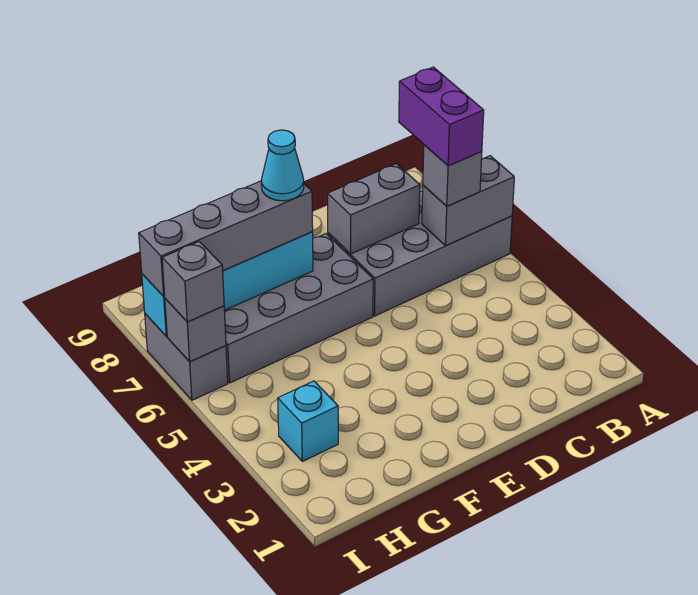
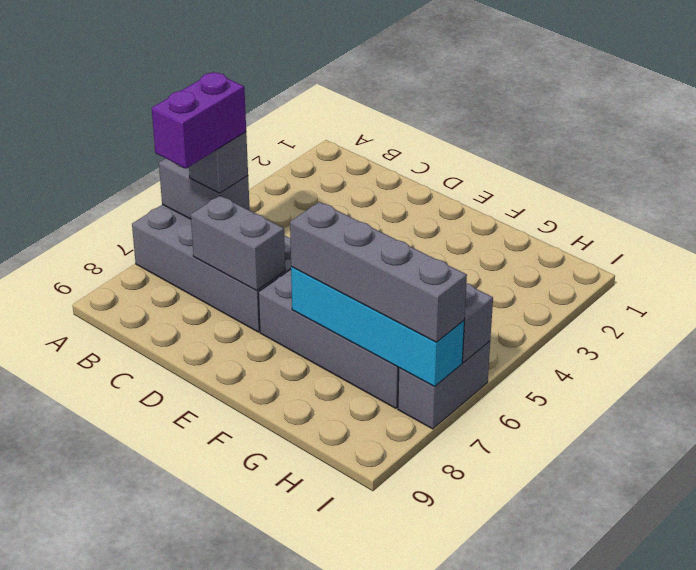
cyan 1x1 cone [261,130,304,201] -> none
cyan 1x1 brick [278,381,338,461] -> none
grey 1x1 brick [162,242,224,322] -> none

